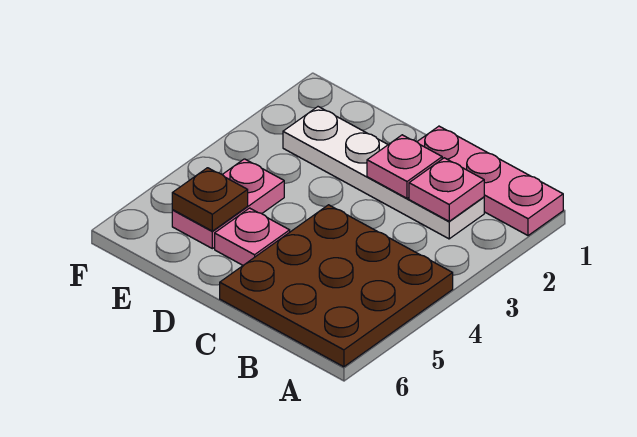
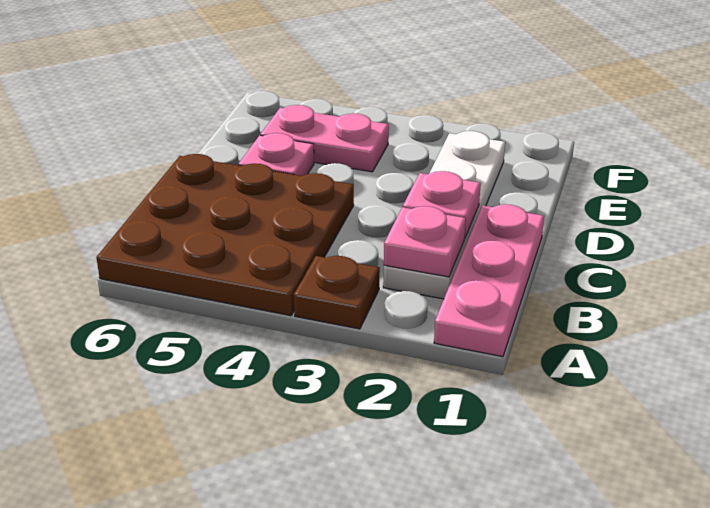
brown 1x1 plate [172,168,248,231] -> brown 1x1 plate moved to [294,256,380,329]

